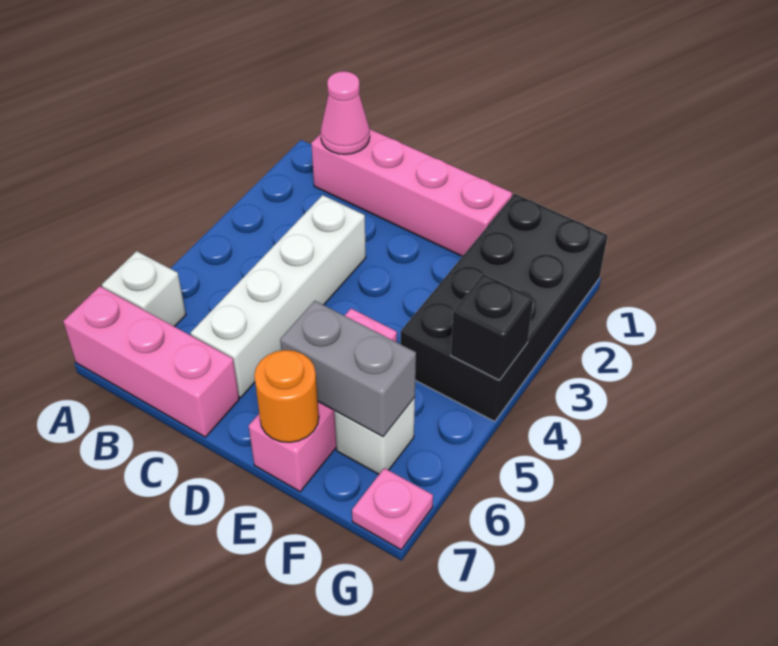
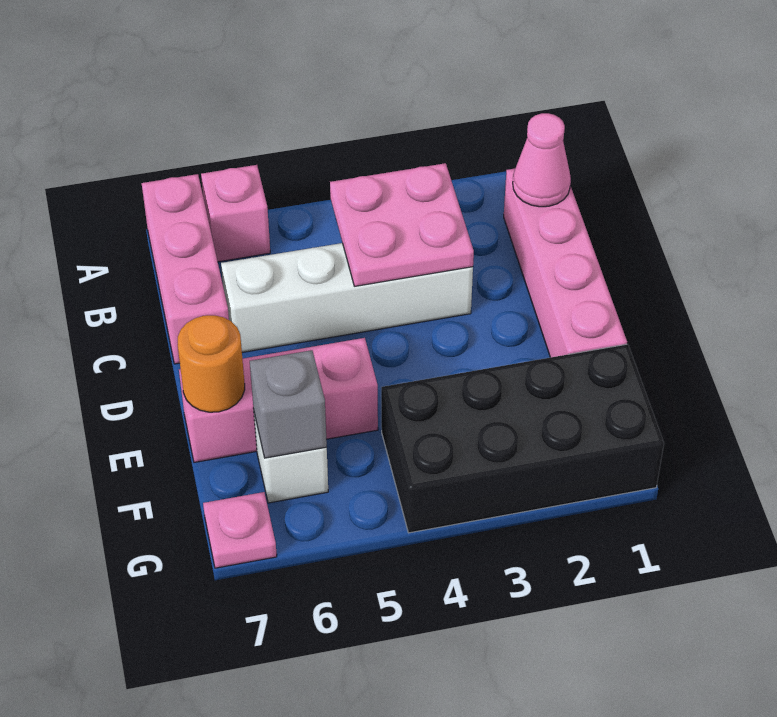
white 1x1 brick [102,251,186,327] -> pink 1x1 brick [201,165,270,262]
none -> pink 2x2 plate [330,163,474,286]
grey 1x2 brick [280,301,416,436] -> grey 1x1 brick [250,350,327,458]
black 1x1 brick [451,274,533,380] -> none

